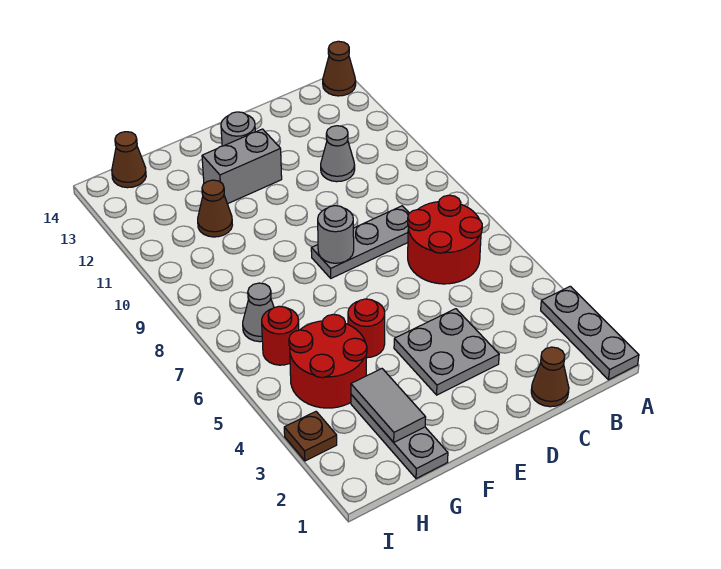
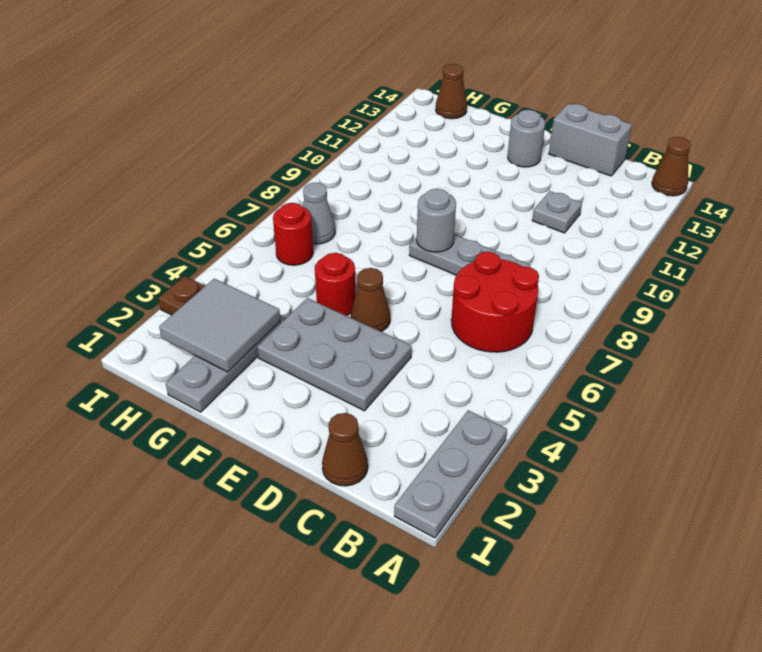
grey 1x1 cone [321,126,355,182] -> grey 1x1 plate [532,191,582,233]
grey 2x2 plate [394,309,499,395] -> grey 2x3 plate [257,298,412,411]
grey 1x2 brick [202,129,282,204] -> grey 1x2 brick moved to [549,104,632,176]
grey 1x2 tile [351,369,426,442] -> grey 2x2 tile [159,279,280,372]
red 2x2 round brick [289,314,367,408] -> none
brown 1x1 cone [198,180,232,237] -> brown 1x1 cone moved to [351,268,390,332]

